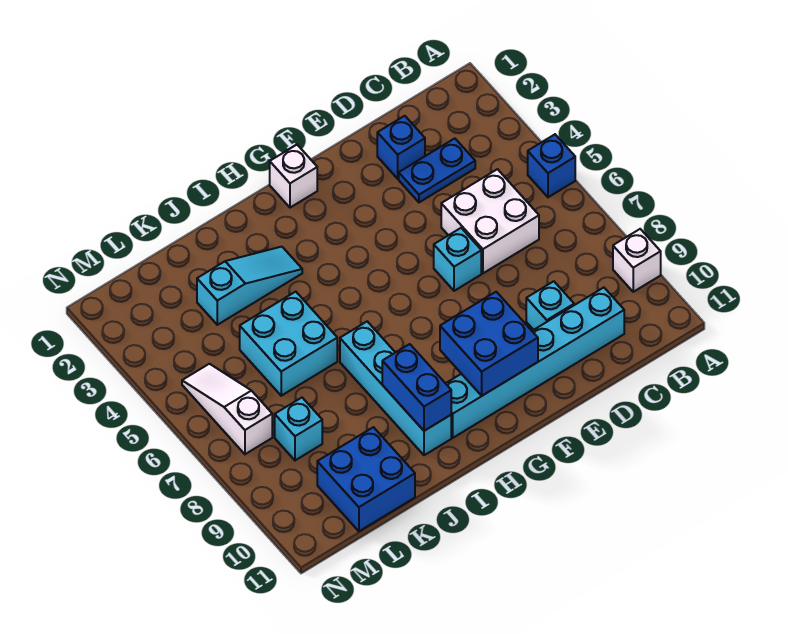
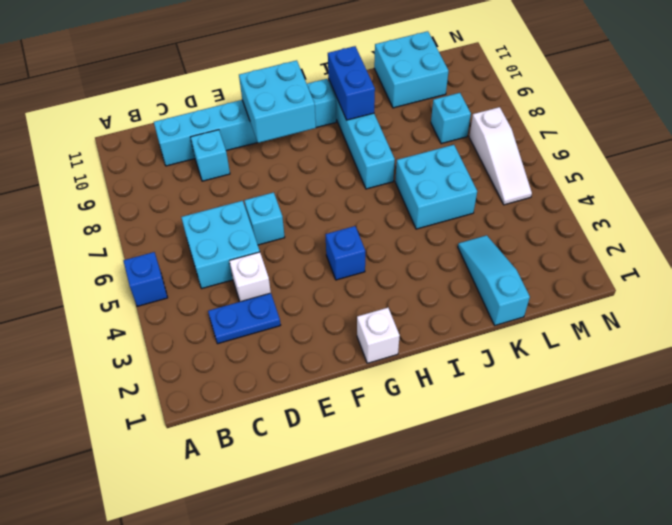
white 1x1 brick [613,229,661,292] -> white 1x1 brick moved to [229,252,271,302]
white 2x2 brick [441,169,539,273] -> cyan 2x2 brick [181,201,260,289]
blue 1x1 brick [377,116,425,179] -> blue 1x1 brick moved to [325,226,365,280]
blue 2x2 brick [440,292,538,396] -> cyan 2x2 brick [239,60,316,143]
cyan 1x3 slope [197,247,302,325] -> cyan 1x3 slope turned to [458,235,530,325]
blue 2x2 brick [317,427,415,531] -> cyan 2x2 brick [374,31,448,108]

